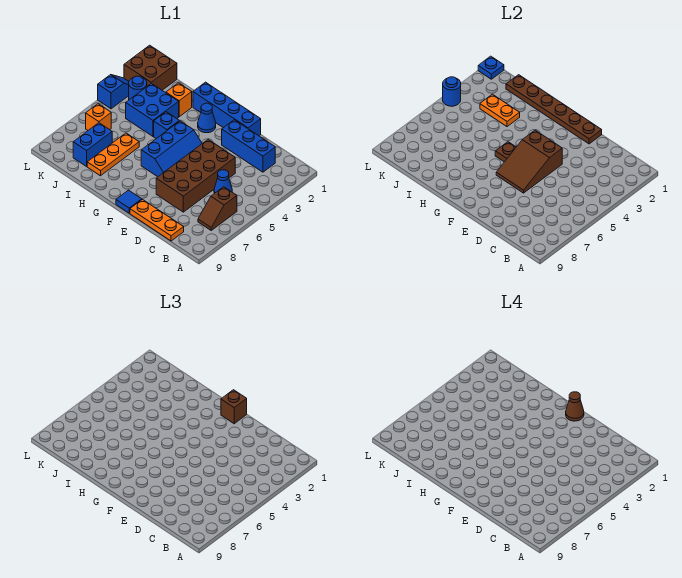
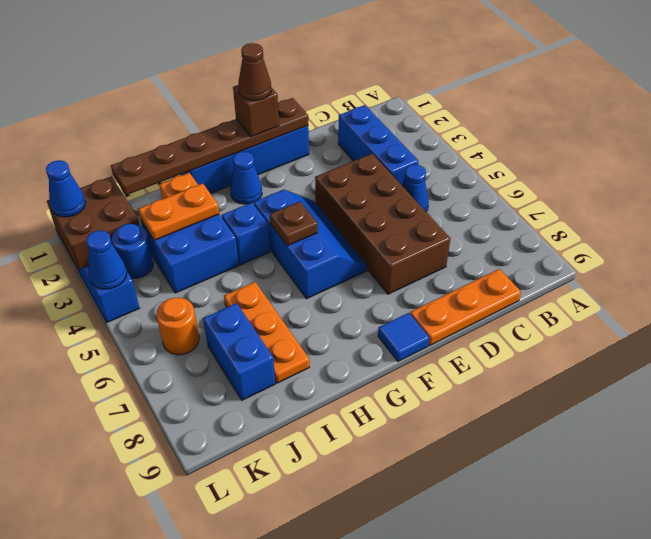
brown 1x2 slope [198,187,237,230] -> none
blue 1x3 brick [222,120,275,172] -> blue 1x3 brick turned to [338,105,418,185]
brown 2x3 slope [496,130,562,193] -> none
orange 1x1 brick [86,104,111,130] -> orange 1x1 round brick [156,298,199,355]
blue 1x1 plate [478,56,504,79] -> blue 1x1 cone [46,160,86,217]
blue 1x1 round brick [443,77,461,106] -> blue 1x1 cone [86,230,127,289]

